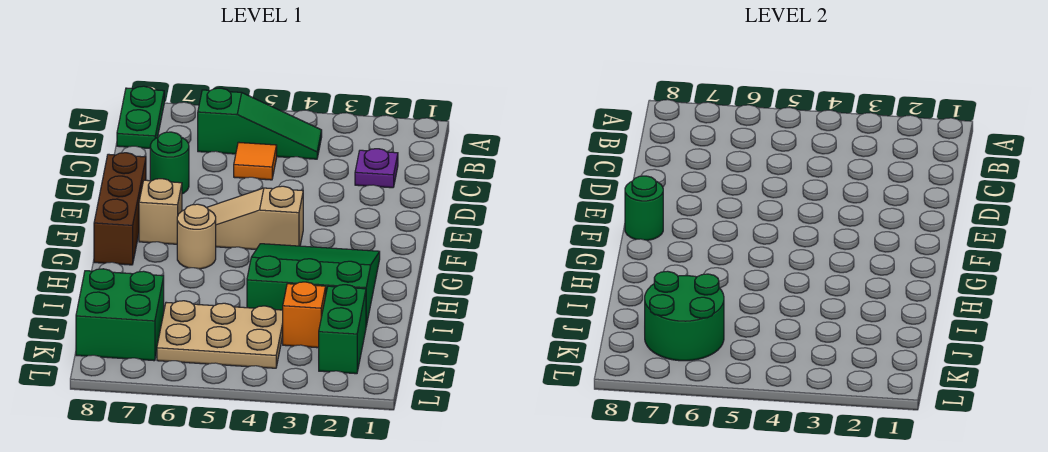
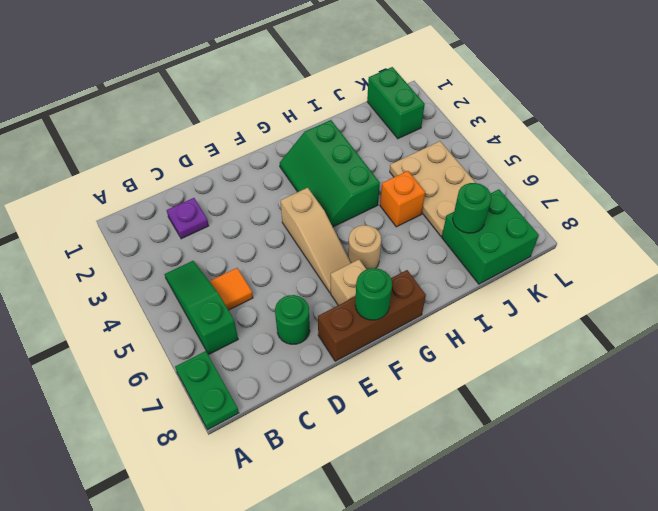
green 1x2 plate [117,86,164,148] -> green 1x2 plate turned to [175,351,239,430]
green 3x3 slope [247,244,380,326] -> green 2x3 slope [280,120,380,227]
green 1x2 brick [319,285,366,374] -> green 1x2 brick turned to [367,67,425,139]
orange 1x1 brick [283,282,326,348] -> orange 1x1 brick moved to [380,171,425,227]
green 2x2 round brick [645,271,724,361] -> green 1x1 round brick [453,183,491,233]

